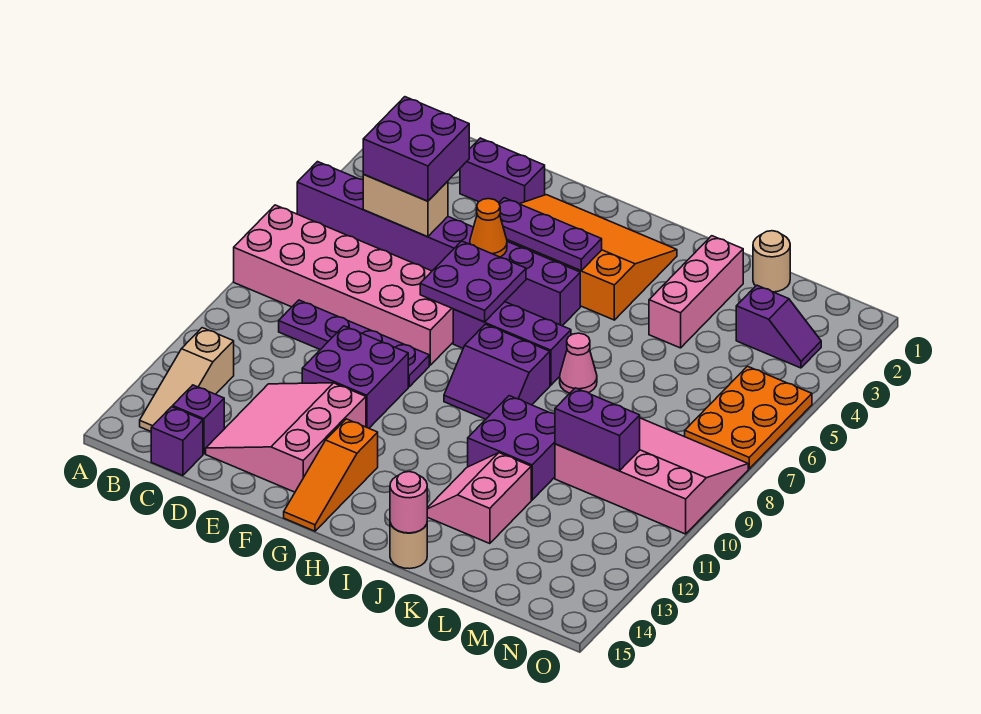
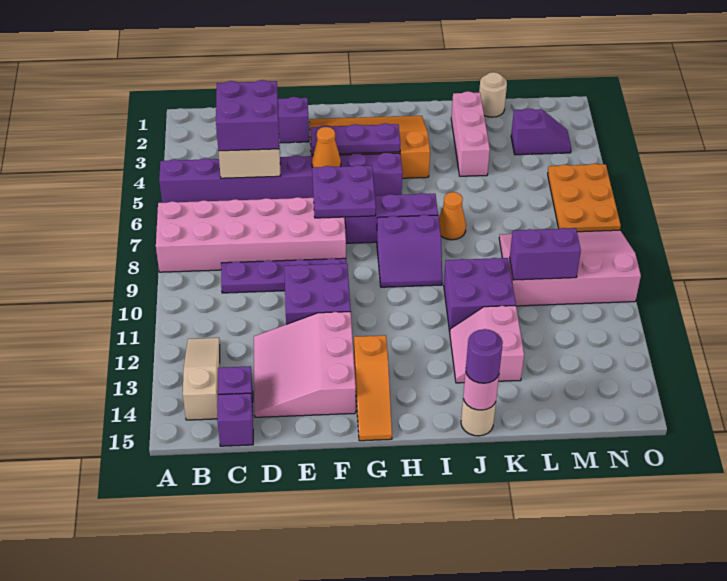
tan 1x3 slope [140,328,234,431] -> tan 1x3 slope turned to [183,338,220,420]
pink 1x1 cone [560,333,597,393] -> orange 1x1 cone [439,192,466,240]
none -> purple 1x1 round brick [466,329,503,383]

